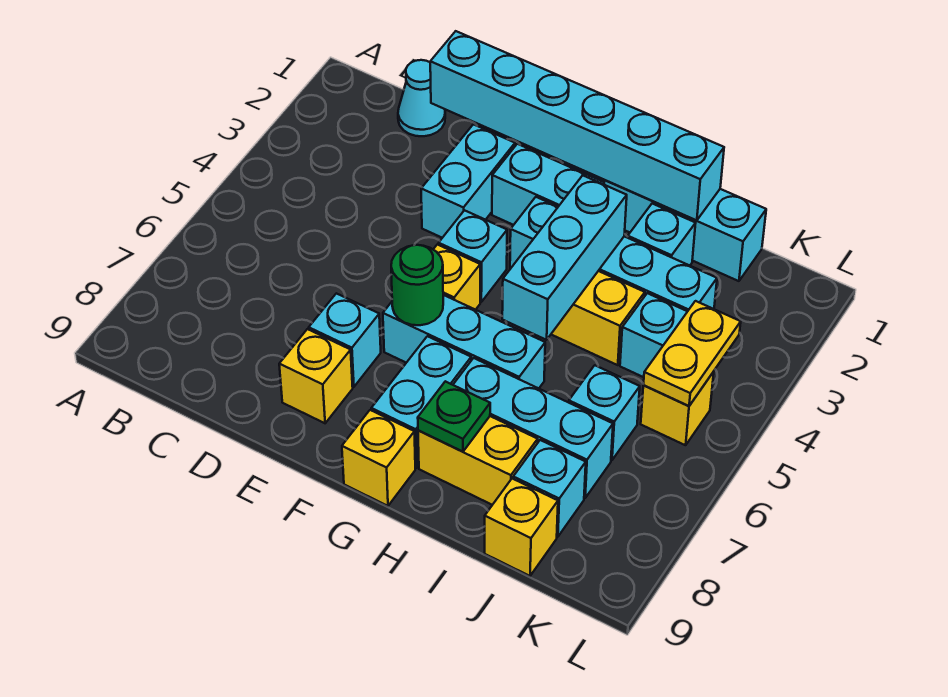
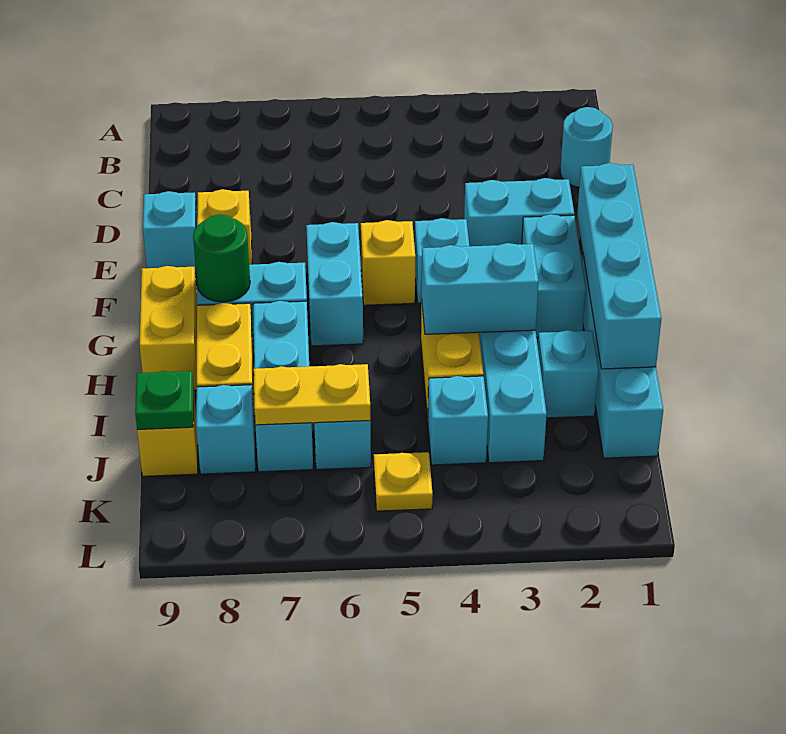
cyan 1x1 cone [398,60,445,136] -> cyan 1x1 round brick [560,107,613,187]
cyan 1x6 brick [430,31,724,220] -> cyan 1x4 brick [577,163,661,369]
cyan 1x1 brick [309,293,381,387] -> cyan 1x1 brick moved to [143,191,197,274]
cyan 1x3 brick [383,295,545,388] -> cyan 1x2 brick [306,222,363,346]
green 1x1 round brick [391,245,443,325] -> green 1x1 round brick moved to [193,214,250,302]
yellow 1x1 brick [342,410,415,506] -> yellow 1x2 brick [140,266,197,390]
cyan 1x3 brick [502,175,627,340] -> cyan 1x2 brick [422,243,539,334]
green 1x1 plate [418,381,490,452] -> green 1x1 plate moved to [135,371,194,429]
yellow 1x2 plate [643,301,741,406] -> yellow 1x2 plate moved to [254,364,371,425]
yellow 1x1 brick [641,372,714,445] -> yellow 1x1 plate [374,452,433,511]

